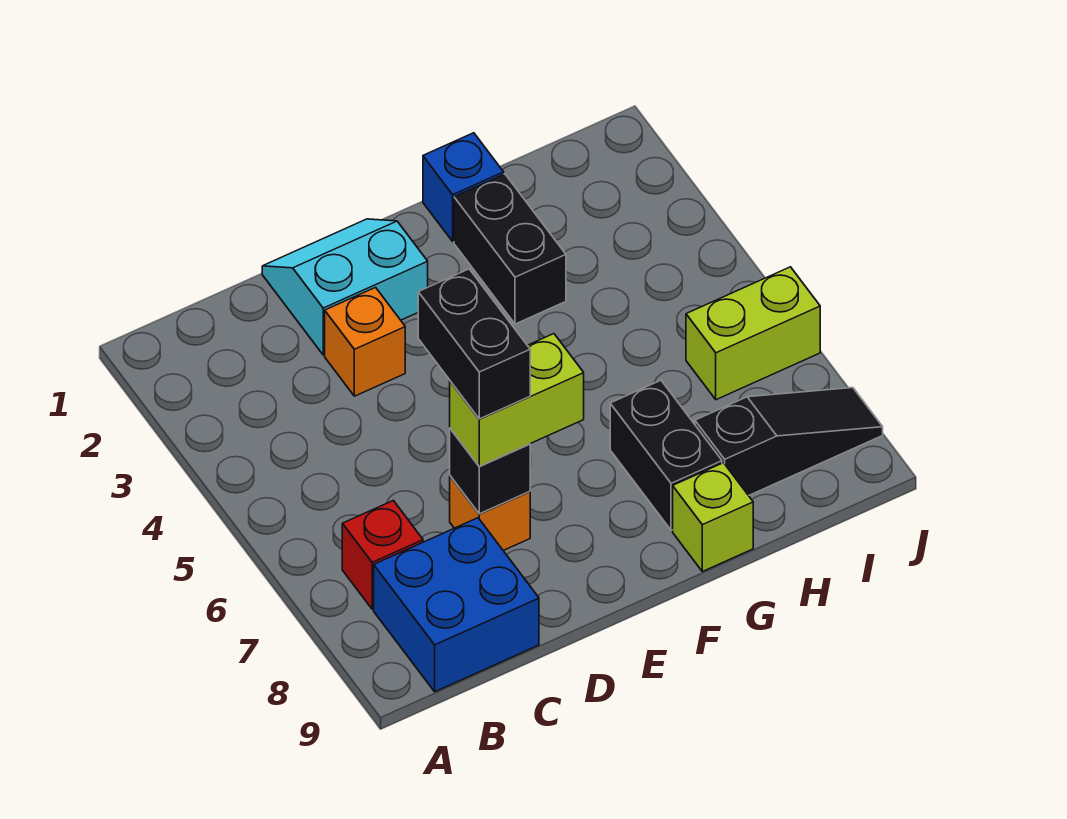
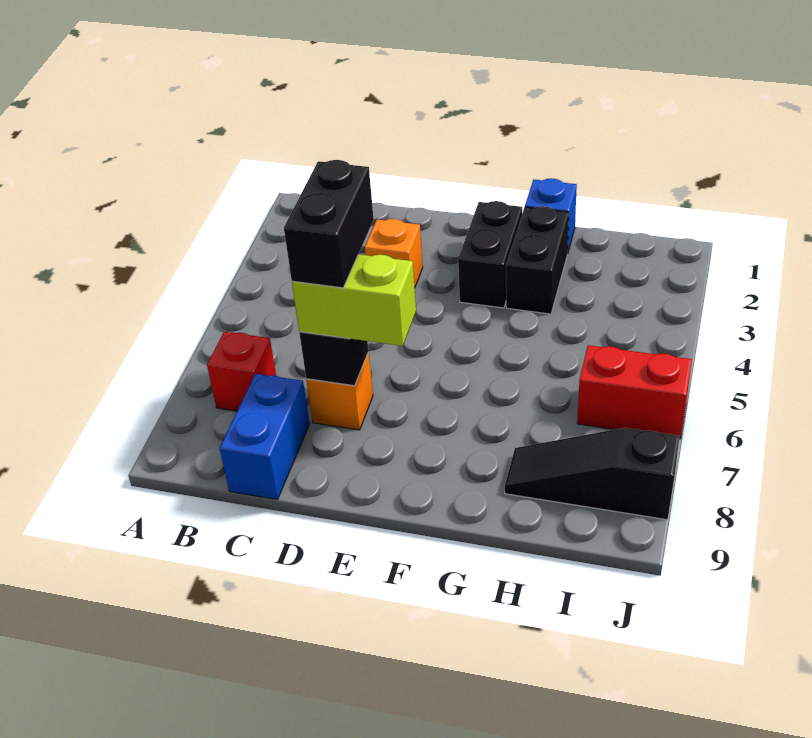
blue 2x2 brick [374,518,539,692] -> blue 1x2 brick [220,374,310,499]
cyan 2x2 slope [262,219,428,355] -> none
black 1x2 brick [610,380,722,530] -> black 1x2 brick moved to [458,201,522,308]
lime 1x1 brick [673,463,753,572] -> none
black 1x3 slope [695,388,883,496] -> black 1x3 slope turned to [505,428,680,520]
lime 1x2 brick [686,267,820,400] -> red 1x2 brick [577,345,692,439]

